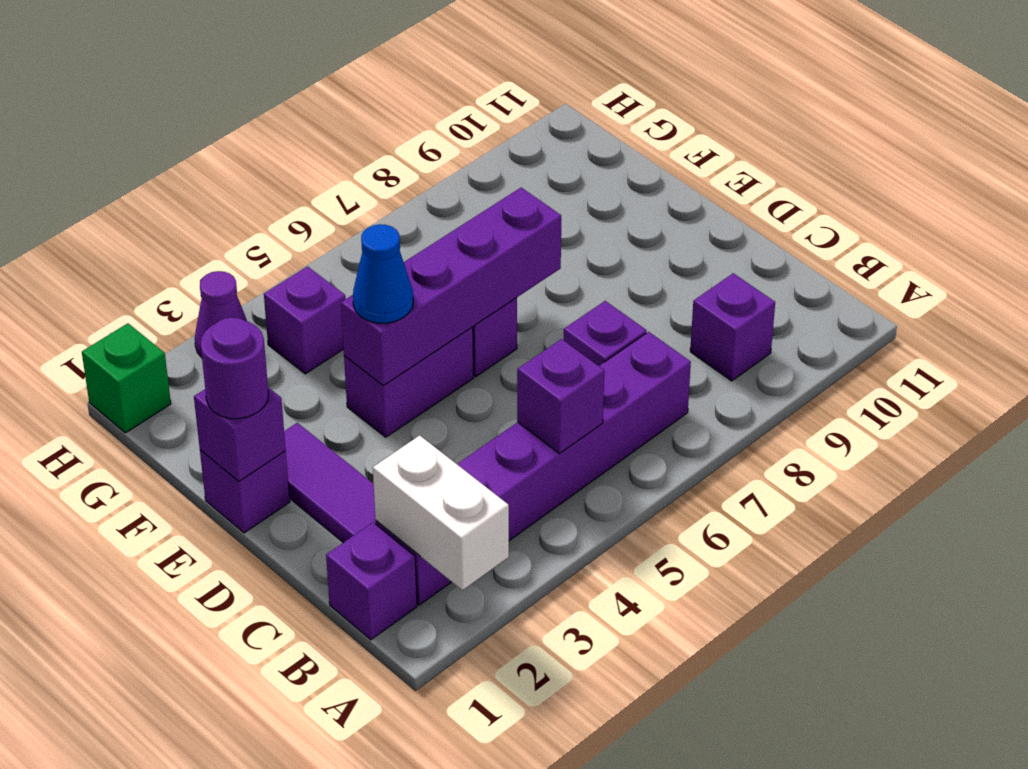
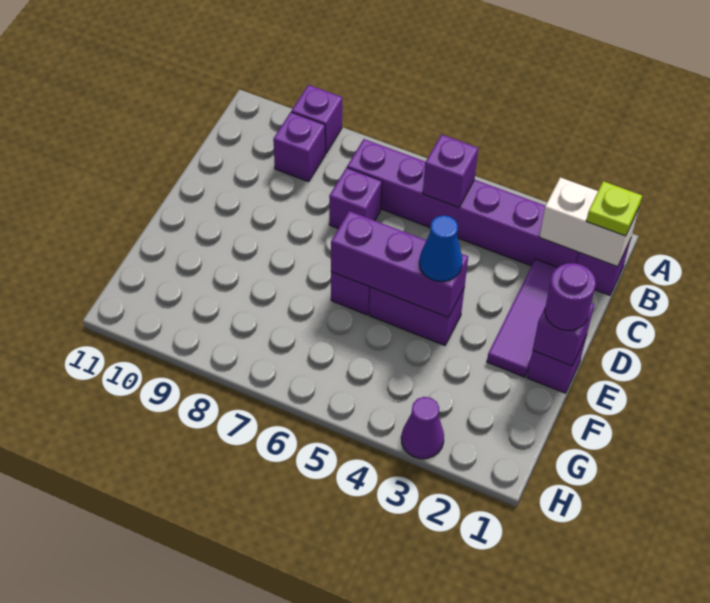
white 1x2 brick [373,435,509,590] -> white 1x2 brick turned to [540,177,639,267]
none -> lime 1x1 plate [586,181,642,236]
purple 1x4 brick [341,187,561,386] -> purple 1x3 brick [331,211,468,317]
purple 1x1 brick [264,267,346,374] -> purple 1x1 brick moved to [291,85,342,154]
green 1x1 brick [82,323,171,433] -> none

